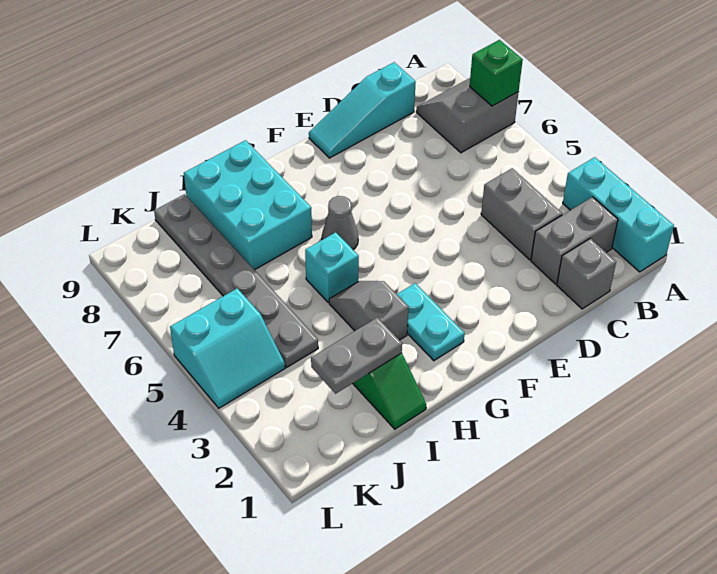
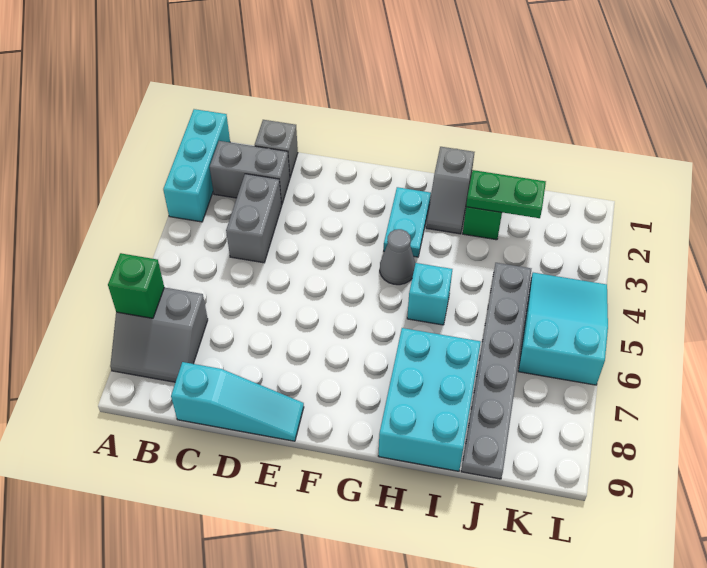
grey 1x1 cone [322,196,358,250] -> grey 1x1 cone moved to [380,229,415,285]
grey 1x2 slope [329,281,409,340] -> grey 1x2 slope moved to [426,147,474,234]
grey 1x2 plate [311,318,402,394] -> green 1x2 plate [466,170,546,218]
cyan 2x2 slope [170,288,285,408] -> cyan 2x3 slope [518,273,608,385]

